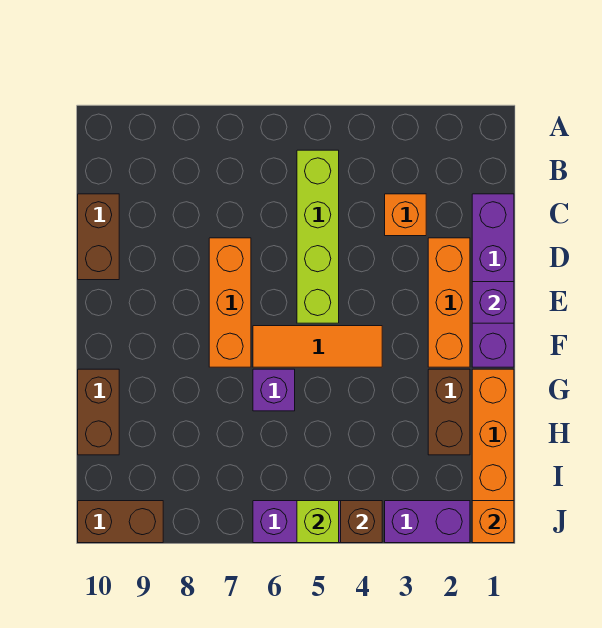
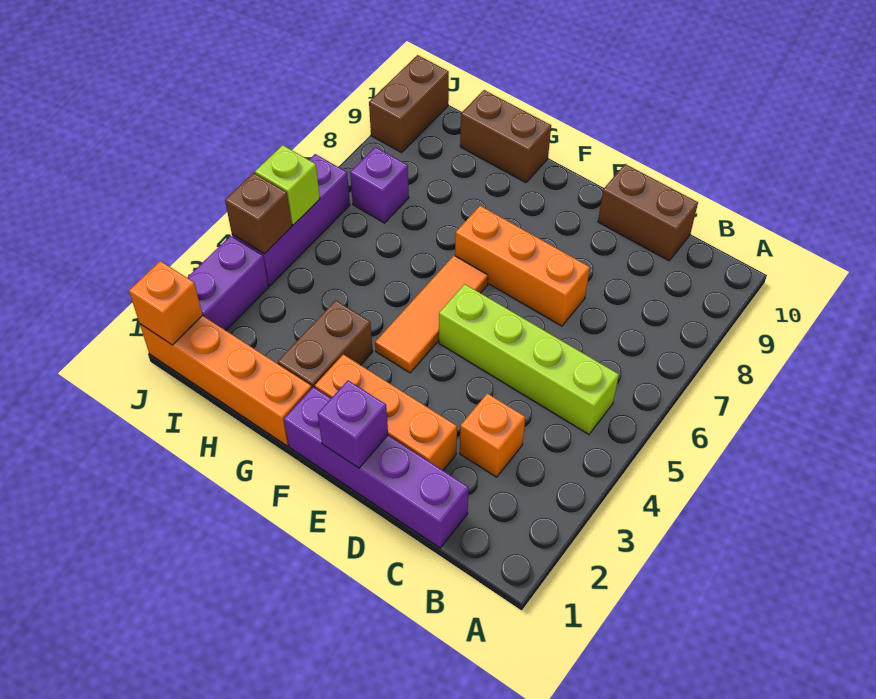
brown 1x2 brick [428,369,470,455] -> brown 1x2 brick turned to [278,300,373,388]
purple 1x1 brick [253,369,295,411] -> purple 1x1 brick moved to [350,147,409,223]

